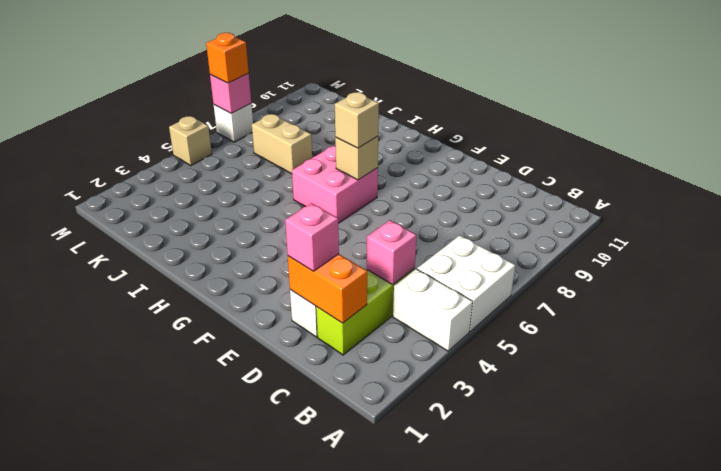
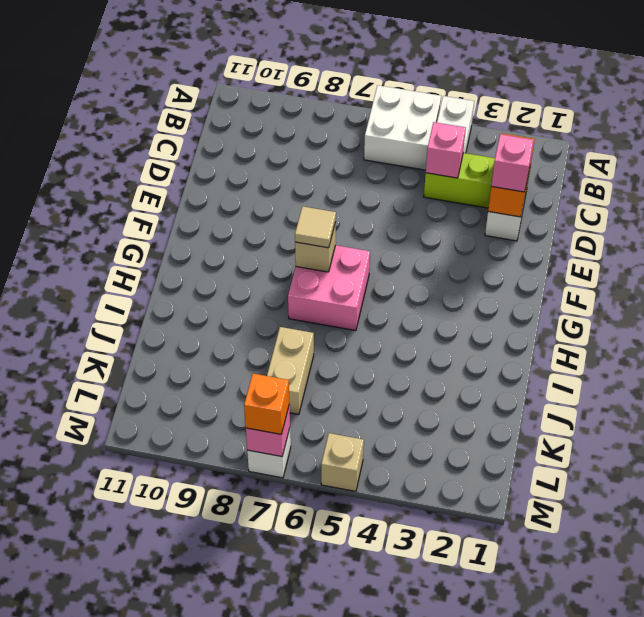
tan 1x1 brick [335,92,379,148] -> tan 1x1 tile [295,206,336,248]

